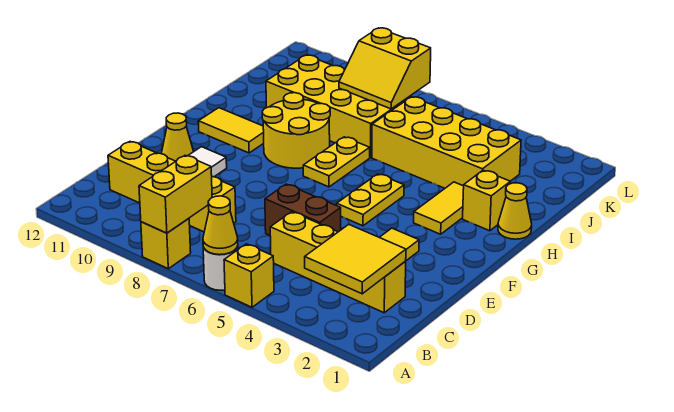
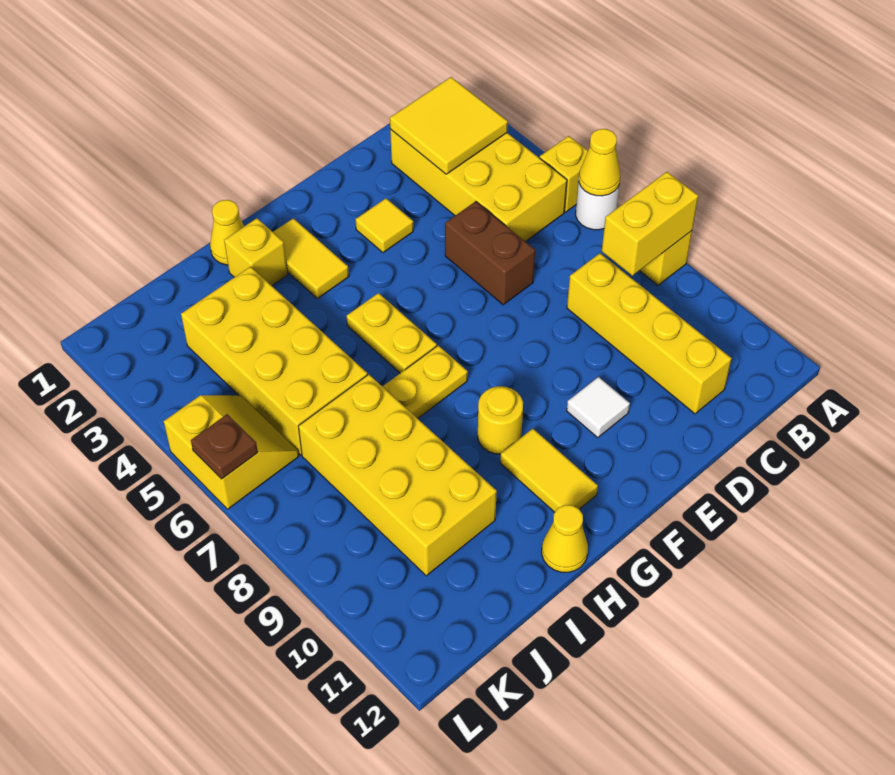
yellow 1x4 brick [270,212,406,313] -> yellow 2x4 brick [390,129,567,242]
yellow 1x1 cone [162,113,193,161] -> yellow 1x1 cone moved to [542,505,588,572]
yellow 1x2 plate [337,174,404,226] -> yellow 1x2 plate turned to [347,293,437,373]
yellow 1x2 tile [414,182,464,234] -> yellow 1x2 tile turned to [273,218,349,299]
yellow 2x2 round brick [262,93,330,168] -> yellow 1x1 round brick [478,386,523,454]
yellow 2x2 slope [339,28,431,109] -> yellow 2x2 slope moved to [164,395,299,509]
none -> brown 1x1 plate [191,414,258,479]

